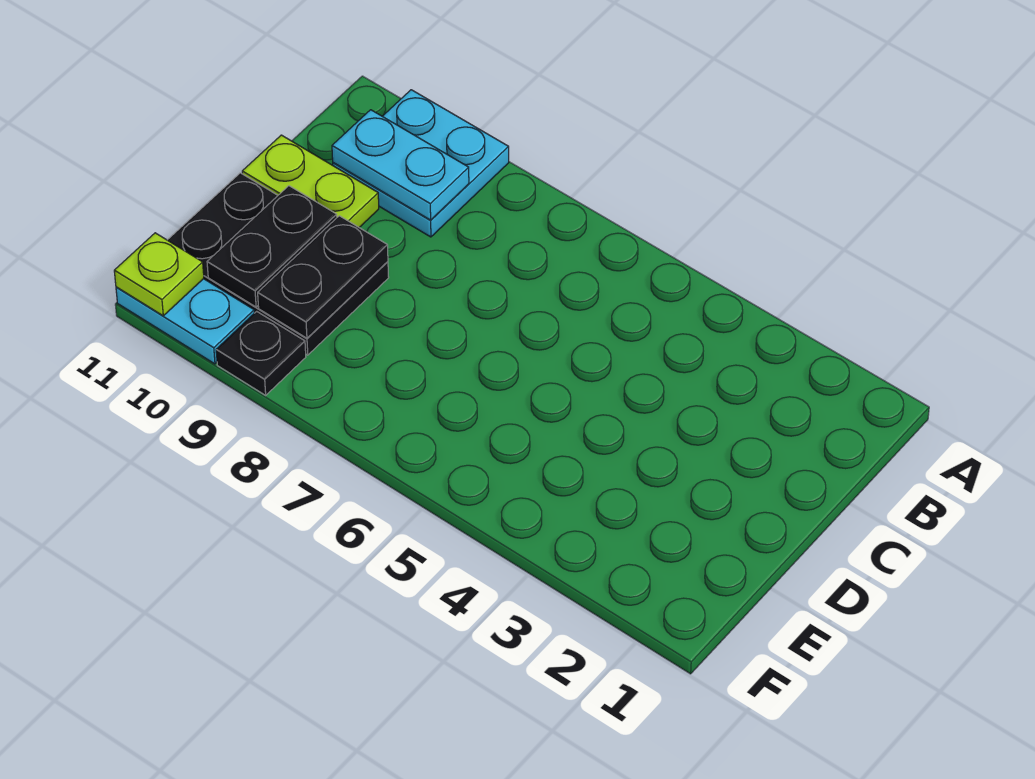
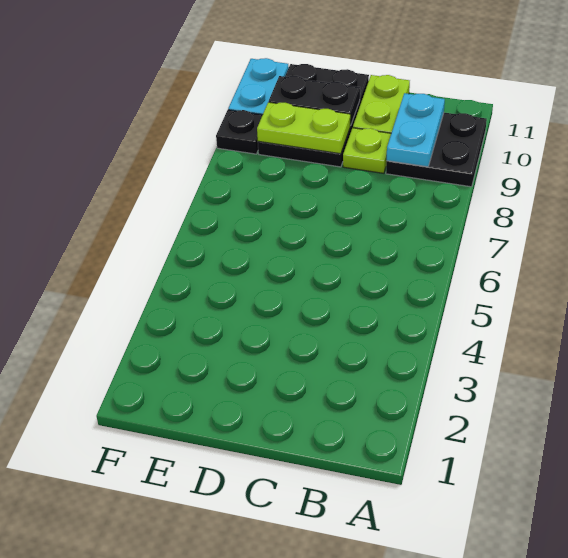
cyan 2x2 plate [333,90,509,237] -> black 2x2 plate [386,113,487,187]
black 1x2 plate [258,216,388,338] -> lime 1x2 plate [257,102,351,154]
lime 1x1 plate [114,233,204,316] -> lime 1x1 plate moved to [343,128,391,173]

